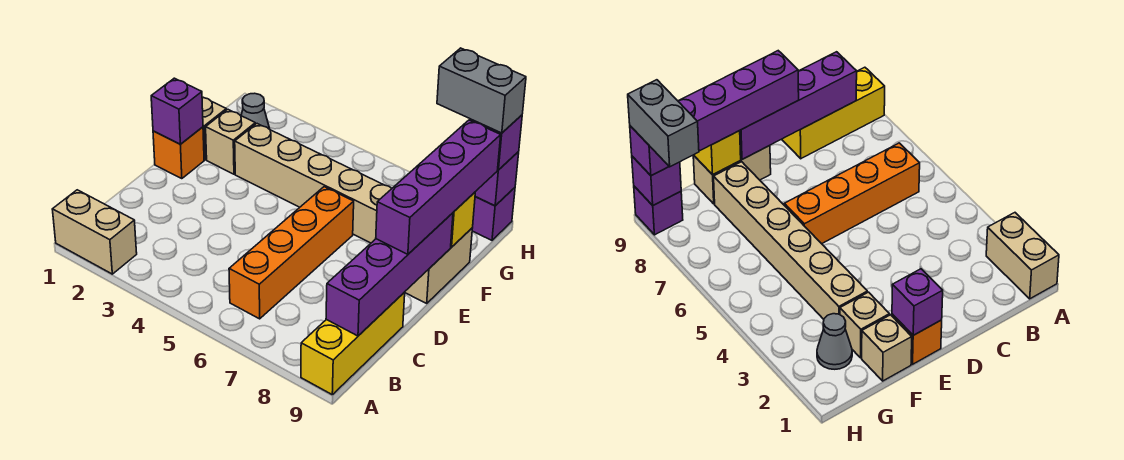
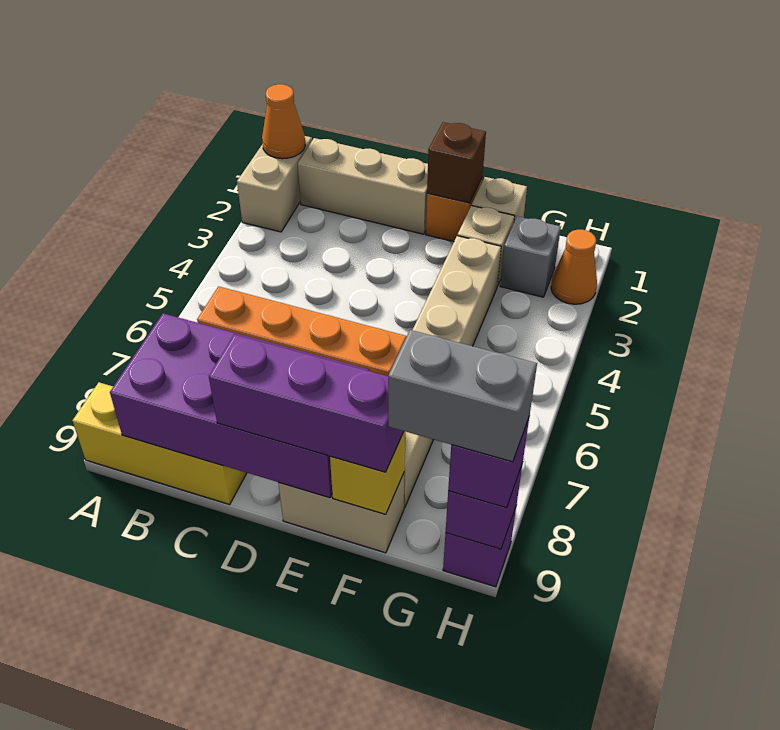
none -> orange 1x1 cone [262,84,305,159]
none -> tan 1x3 brick [298,138,428,234]
purple 1x4 brick [326,213,453,336] -> purple 2x4 brick [110,313,369,498]
purple 1x4 brick [376,120,501,254] -> purple 1x3 brick [209,334,404,472]
purple 1x1 brick [151,78,203,144] -> brown 1x1 brick [427,122,486,203]
grey 1x1 cone [241,93,270,129] -> grey 1x1 brick [500,216,561,297]
none -> orange 1x1 cone [551,230,597,304]
grey 1x2 brick [437,48,526,133] -> grey 1x2 brick turned to [388,330,537,462]

